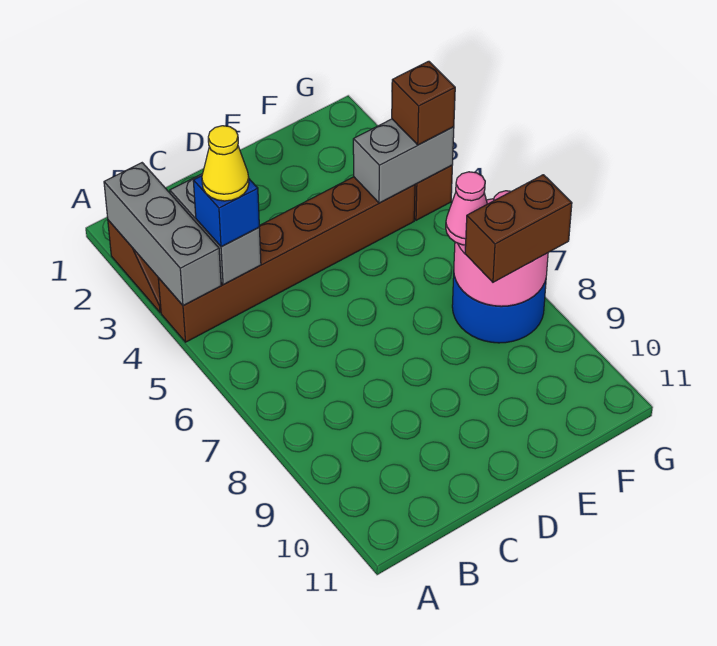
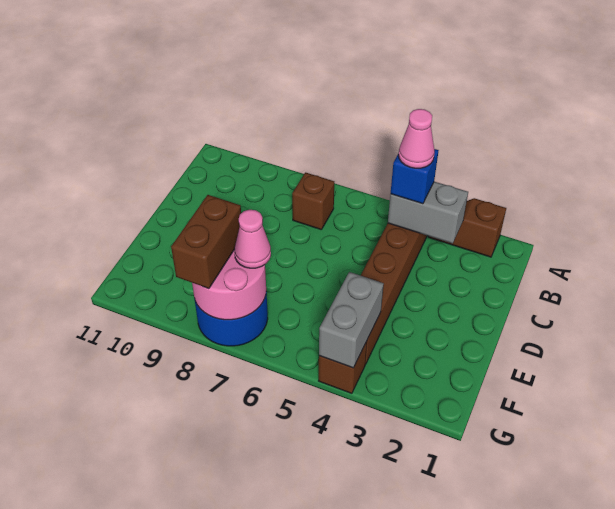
grey 1x3 brick [104,163,221,305] -> none
yellow 1x1 cone [202,126,249,201] -> pink 1x1 cone [399,109,435,168]
brown 1x1 brick [392,61,455,145] -> brown 1x1 brick moved to [292,173,334,230]

